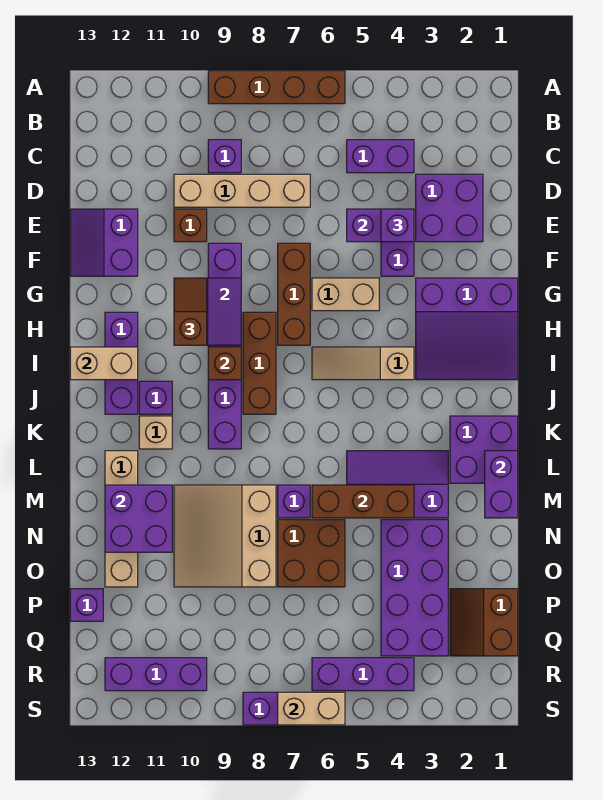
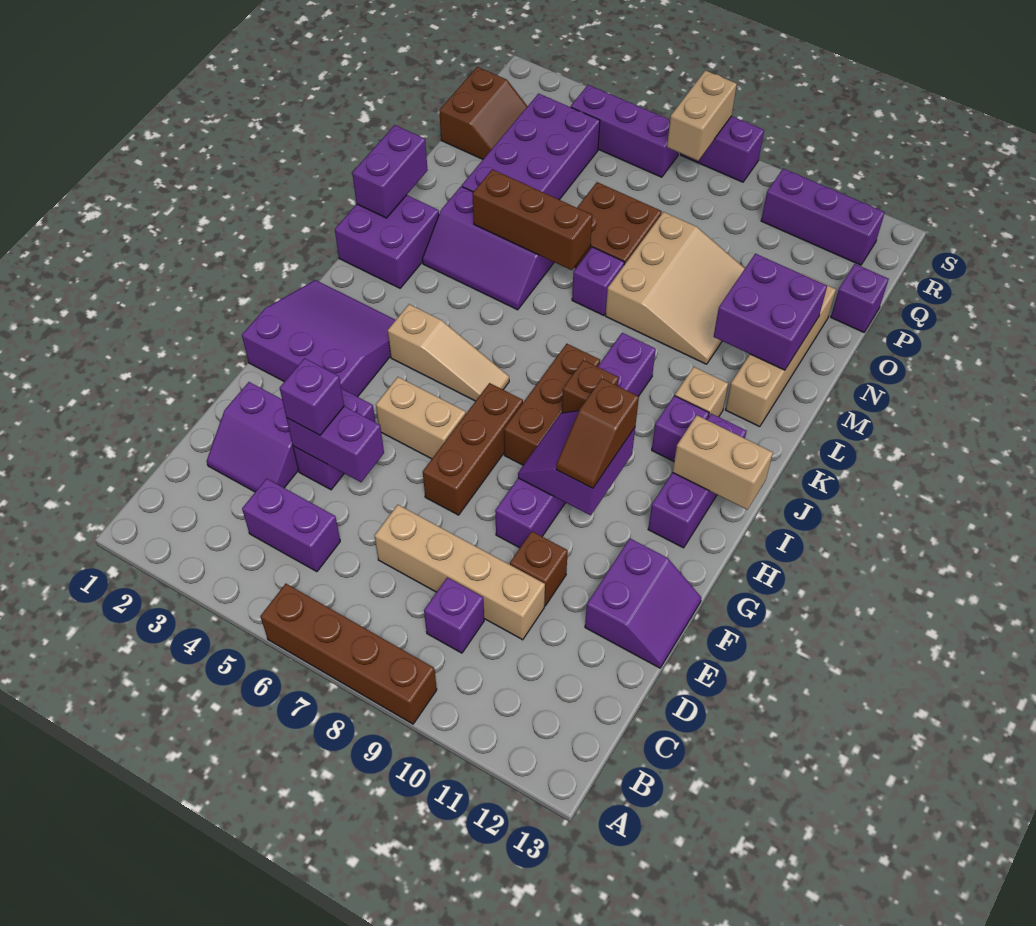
purple 2x2 brick [416,174,483,242] -> purple 2x2 slope [207,382,298,492]
tan 1x2 brick [278,692,345,725] -> tan 1x2 brick turned to [667,70,737,161]

